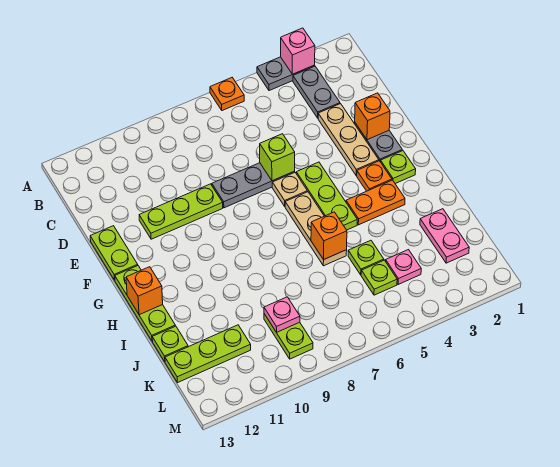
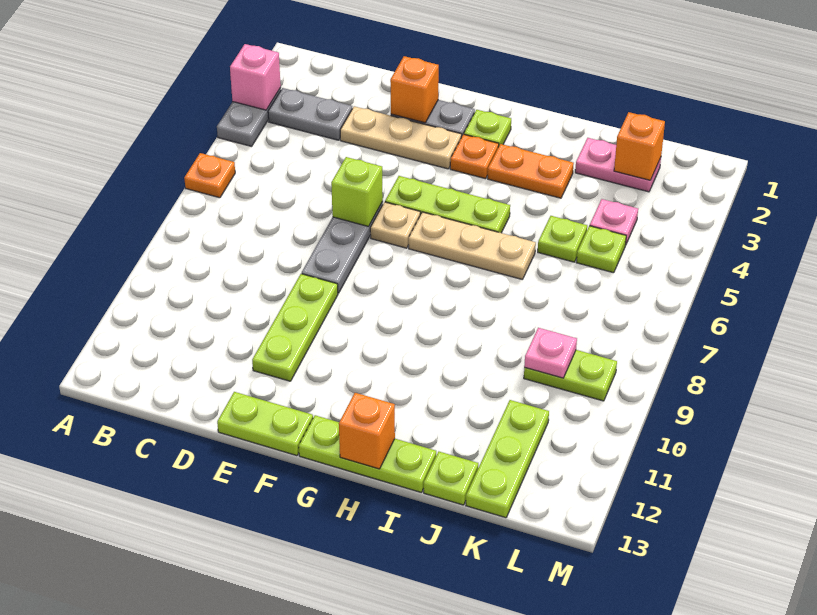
orange 1x2 plate [346,180,405,225] -> orange 1x2 plate turned to [488,144,574,198]
orange 1x1 brick [311,212,347,260] -> orange 1x1 brick moved to [614,112,665,180]

